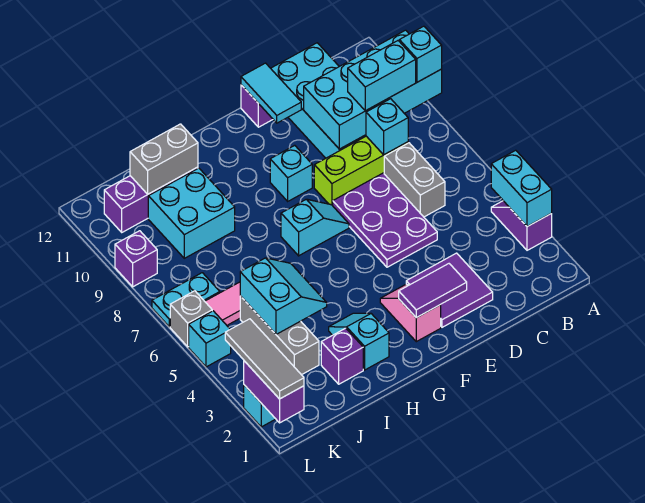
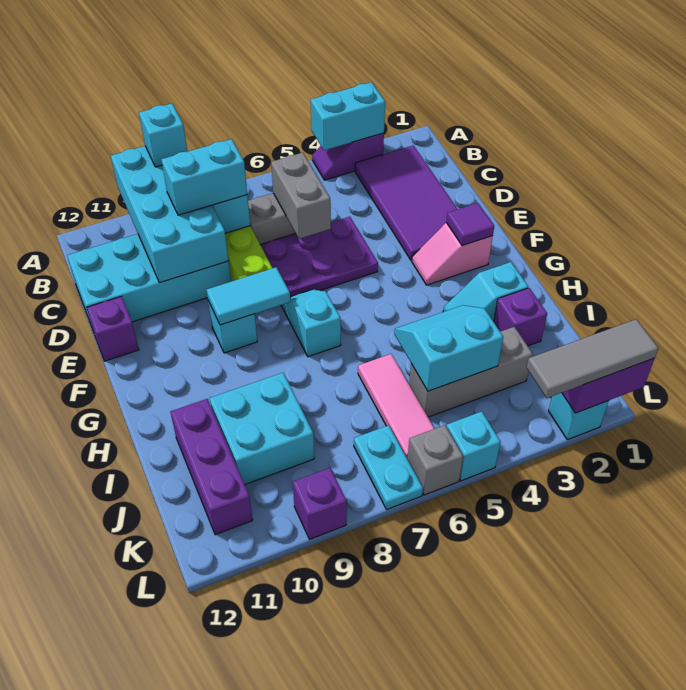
cyan 1x2 brick [348,41,416,111] -> cyan 1x2 brick turned to [161,139,247,215]
purple 2x2 tile [406,253,493,327] -> purple 2x4 tile [355,145,457,261]
purple 1x2 tile [399,264,467,318] -> purple 1x1 tile [446,203,494,246]
cyan 1x2 tile [241,63,301,123] -> cyan 1x2 tile moved to [207,267,290,325]
grey 1x2 brick [130,124,198,194] -> grey 1x2 brick moved to [271,153,331,239]

